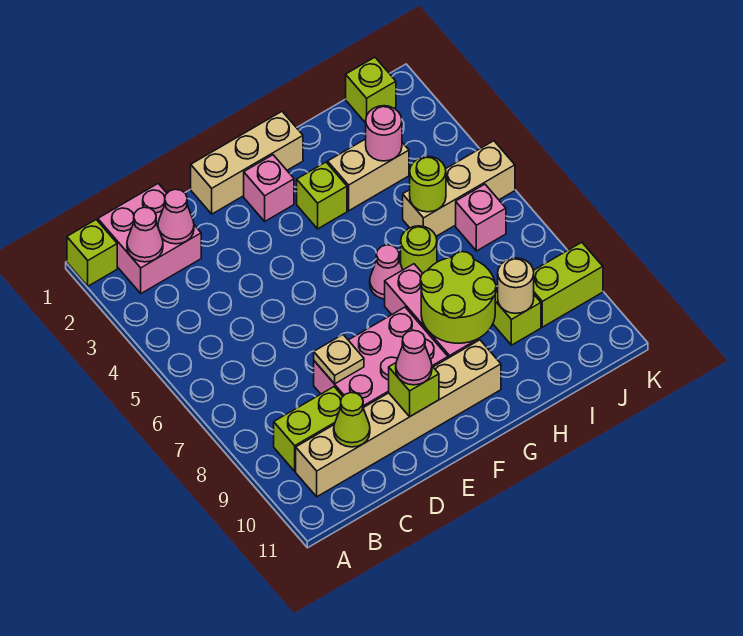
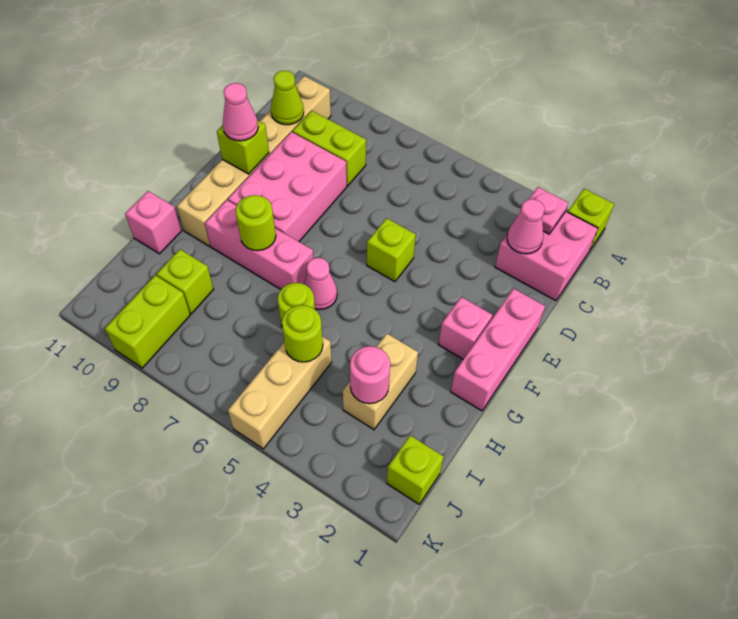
pink 1x1 cone [127,207,163,262] -> pink 1x1 plate [529,187,568,234]
lime 1x2 brick [274,387,343,471] -> lime 1x2 brick turned to [292,111,366,186]
tan 1x1 plate [314,335,364,384] -> none
tan 1x3 brick [191,112,303,214] -> pink 1x3 brick [451,289,545,411]
lime 1x1 brick [297,162,347,229] -> lime 1x1 brick moved to [367,218,416,282]
lime 2x2 round brick [420,252,496,343] -> lime 1x1 round brick [236,195,276,251]
tan 1x1 round brick [498,258,534,313] -> none
pink 1x1 brick [456,184,506,251] -> pink 1x1 brick moved to [125,191,181,254]

